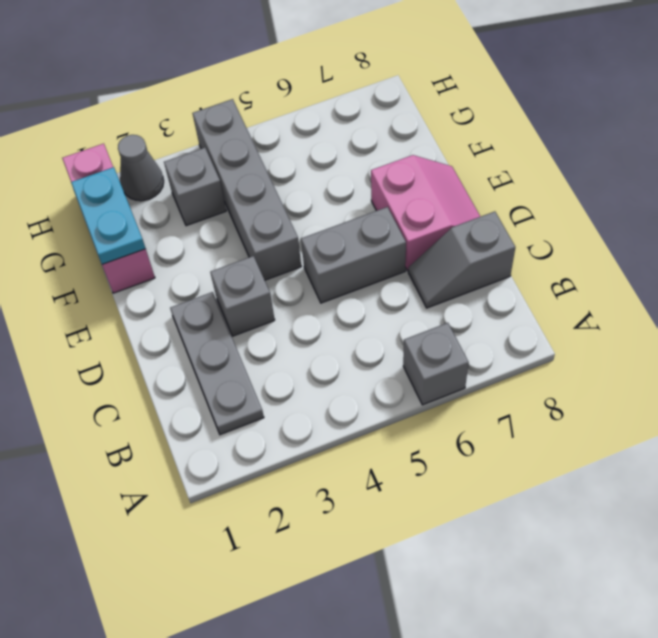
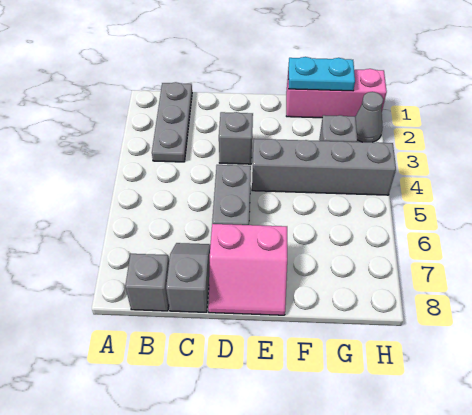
grey 1x1 brick [403,323,469,405] -> grey 1x1 brick moved to [125,254,169,311]
grey 1x3 plate [170,292,264,435] -> grey 1x3 plate turned to [152,82,192,162]

